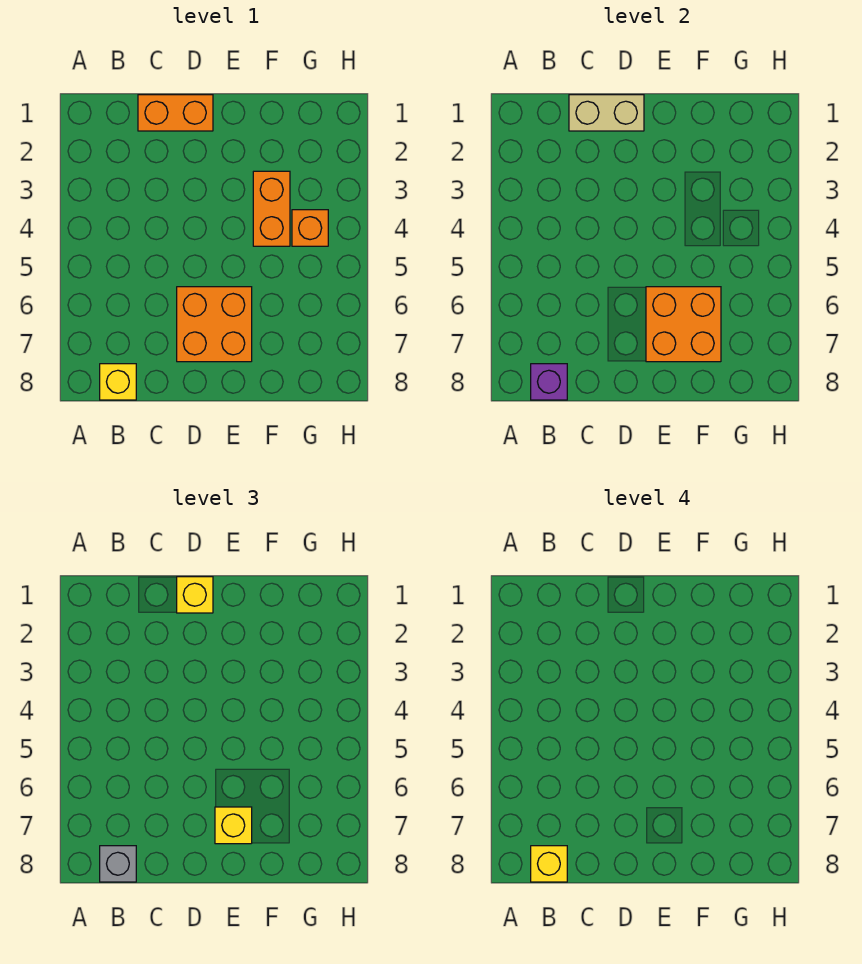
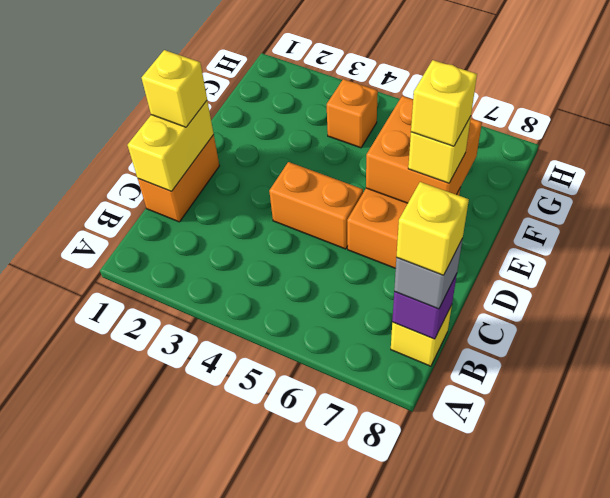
tan 1x2 brick [569,95,644,131] -> yellow 1x2 brick [128,101,214,191]
none -> yellow 1x1 brick [411,60,477,146]
orange 1x2 brick [253,171,290,246] -> orange 1x2 brick moved to [269,162,363,249]

